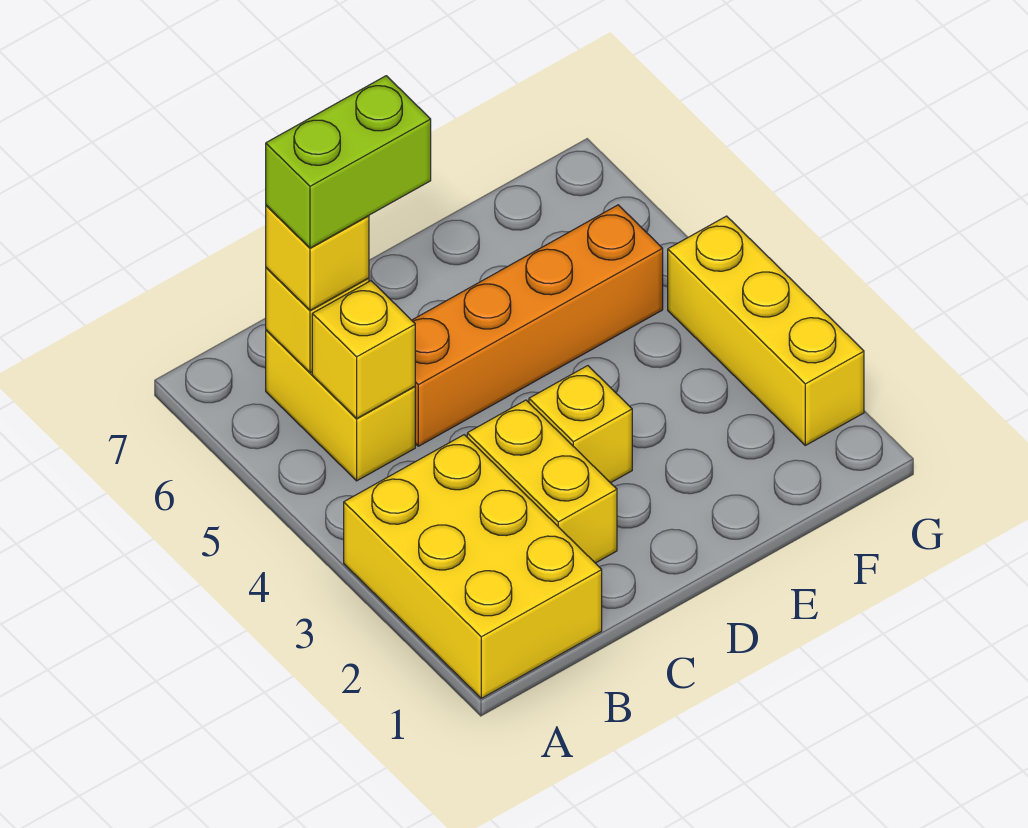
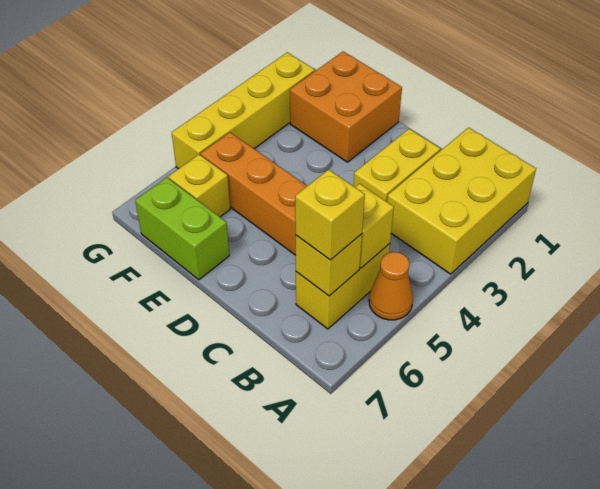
none -> orange 1x1 cone [369,252,413,320]
lime 1x2 brick [266,76,431,248] -> lime 1x2 brick moved to [135,177,229,280]
yellow 1x1 brick [529,366,632,483] -> yellow 1x1 brick moved to [168,155,230,217]
none -> orange 2x2 brick [290,52,402,162]
yellow 1x3 brick [668,216,864,445] -> yellow 1x4 brick [172,52,315,169]

